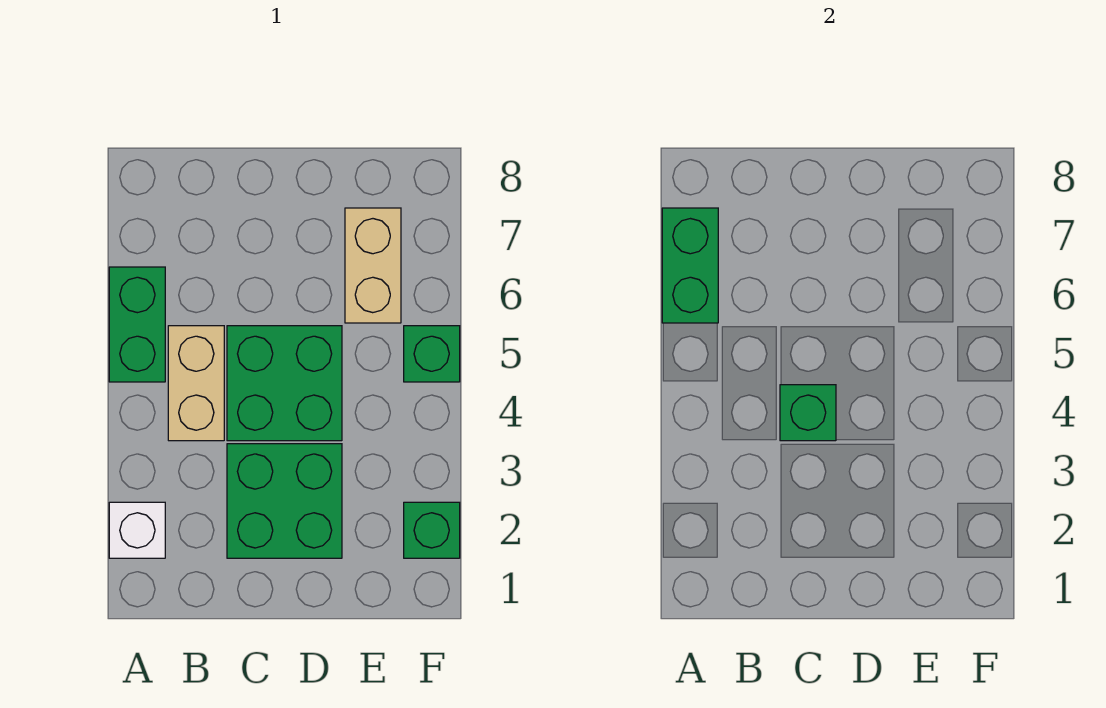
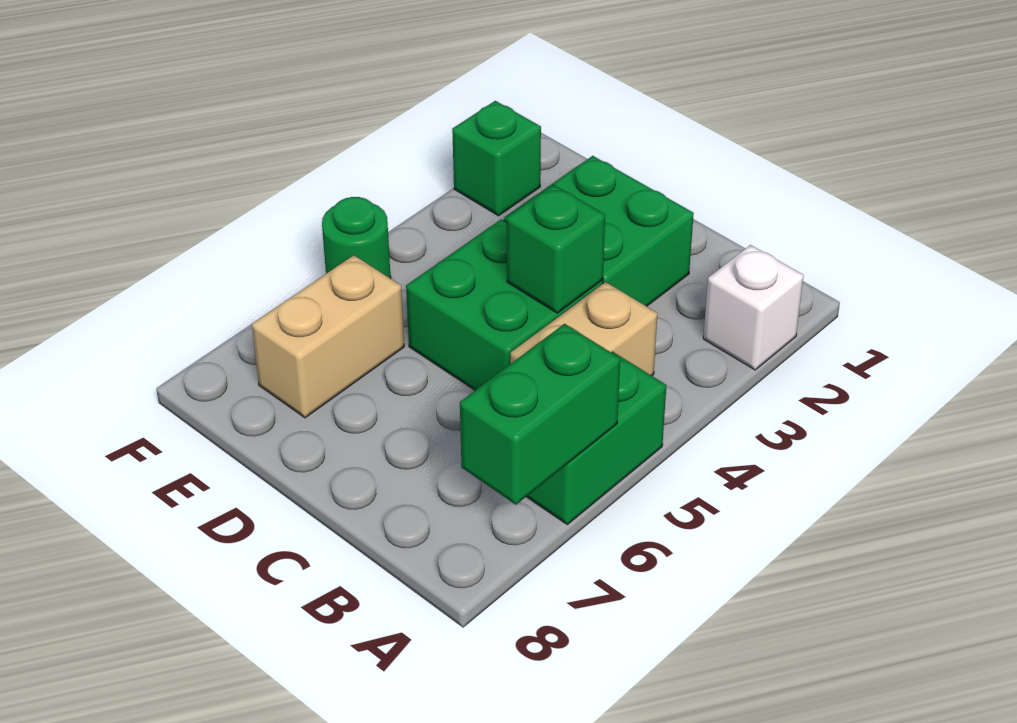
green 1x1 brick [404,326,460,382] -> green 1x1 round brick [322,197,391,278]

